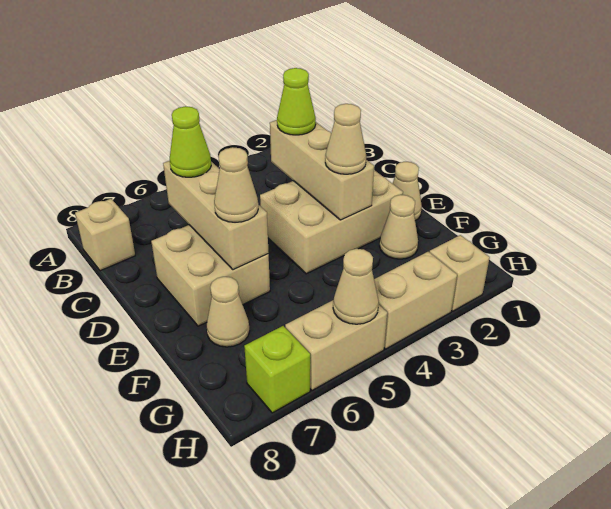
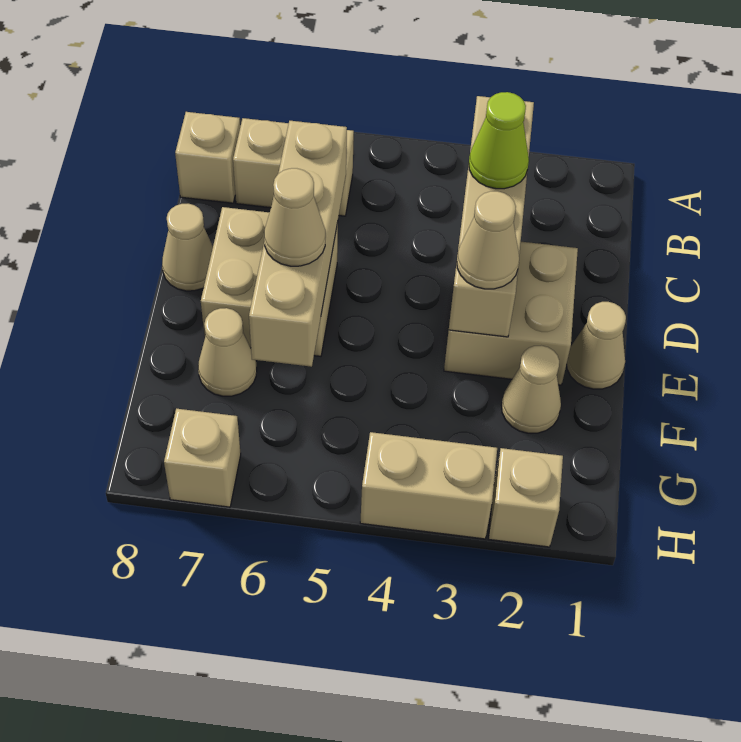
tan 1x3 brick [270,120,374,220] -> tan 1x4 brick [449,96,534,337]
tan 1x3 brick [163,161,268,270] -> tan 1x4 brick [249,121,347,367]
lime 1x1 cone [170,106,211,177] -> none
tan 2x3 brick [260,170,403,274] -> tan 2x2 brick [444,242,578,385]
tan 1x2 brick [285,300,387,390] -> tan 1x2 brick moved to [233,118,354,216]
tan 1x1 cone [333,249,379,324] -> tan 1x1 cone moved to [162,204,213,291]
lime 1x1 brick [244,326,310,413] -> tan 1x1 brick [164,409,241,507]

